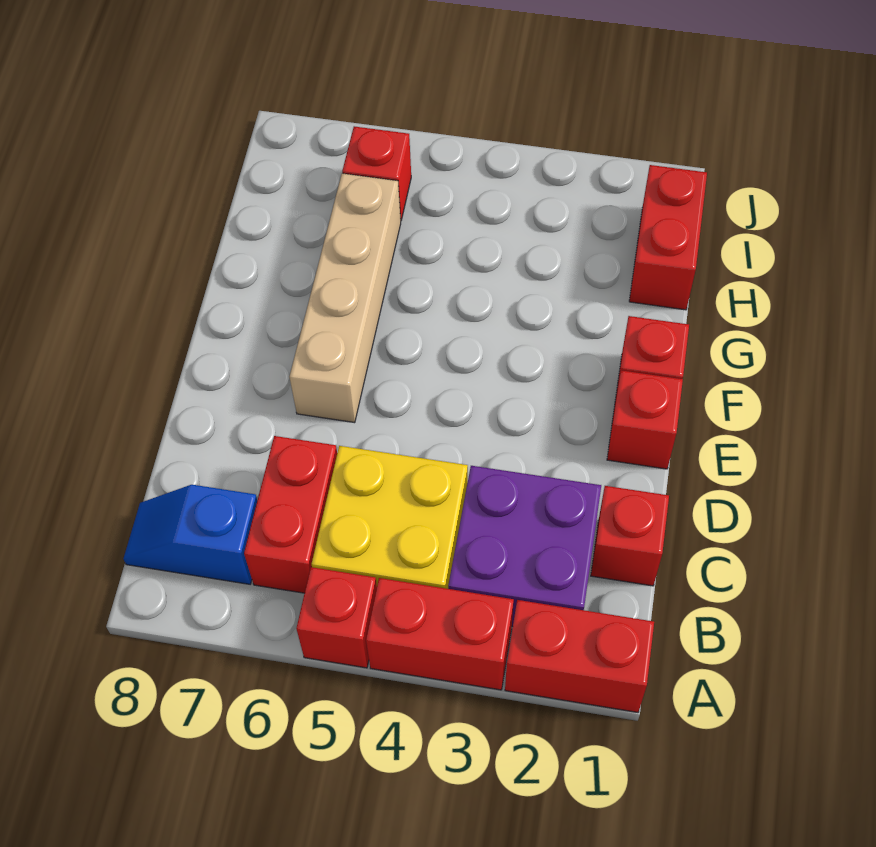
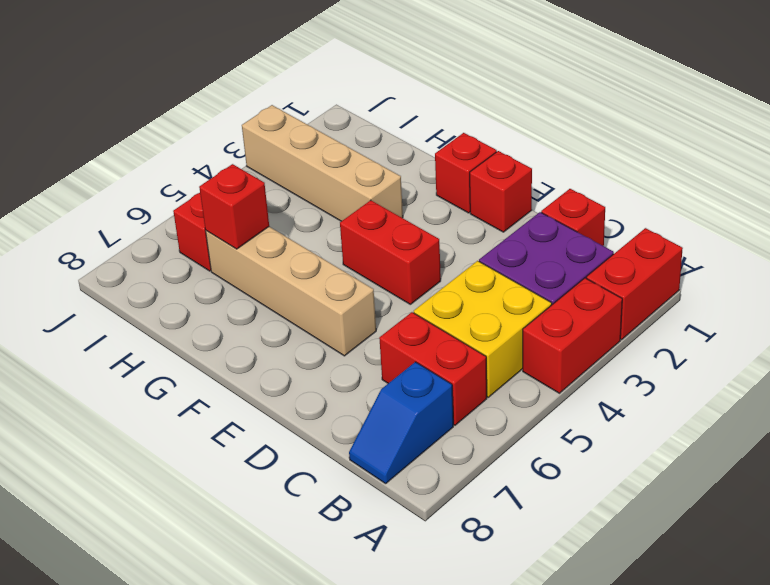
red 1x1 brick [296,567,377,668] -> red 1x1 brick moved to [199,164,269,249]
none -> tan 1x4 brick [242,105,403,221]
red 1x2 brick [629,165,707,310] -> red 1x2 brick moved to [340,200,441,304]

